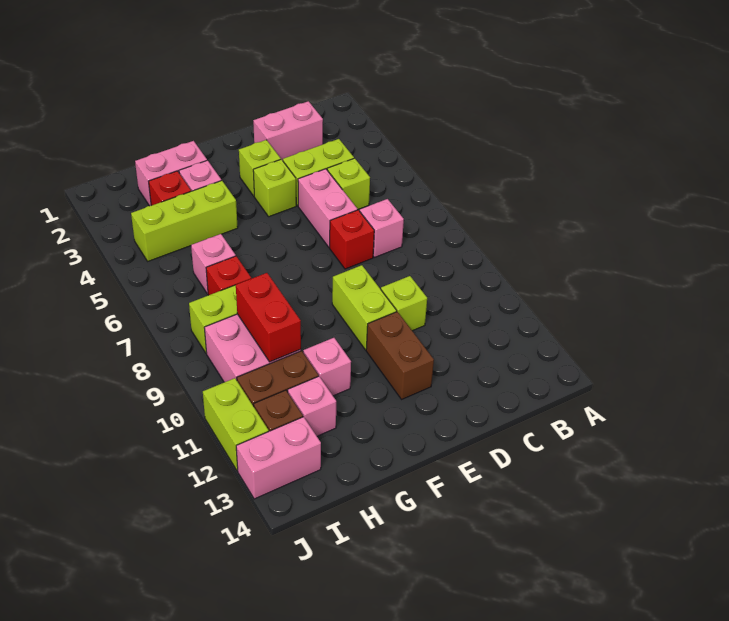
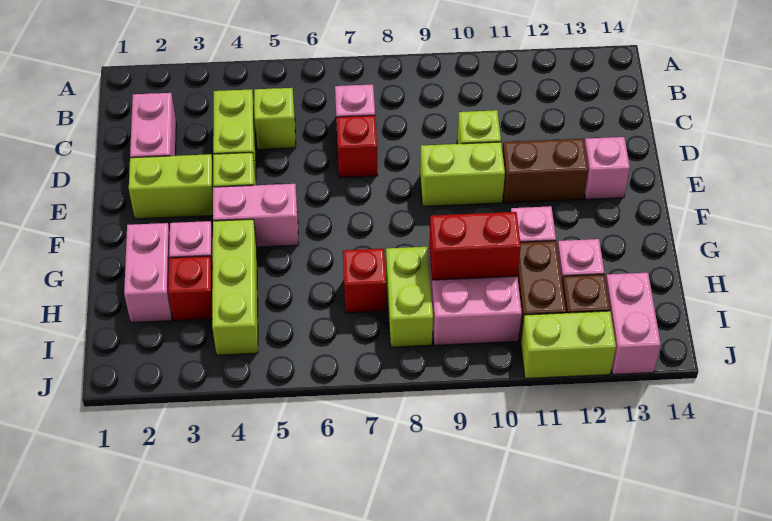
pink 1x2 brick [298,169,357,247] -> pink 1x2 brick moved to [213,184,299,247]
lime 1x1 brick [239,140,281,196] -> lime 1x2 brick [129,154,213,219]
pink 1x1 brick [191,234,236,294] -> pink 1x1 brick moved to [585,137,630,199]

